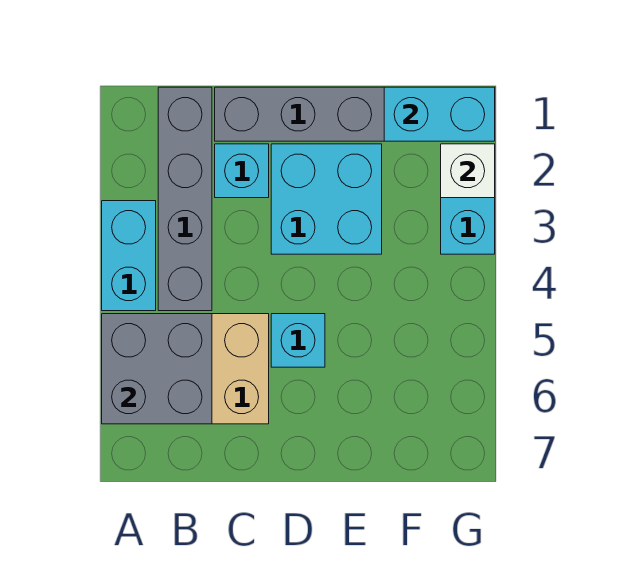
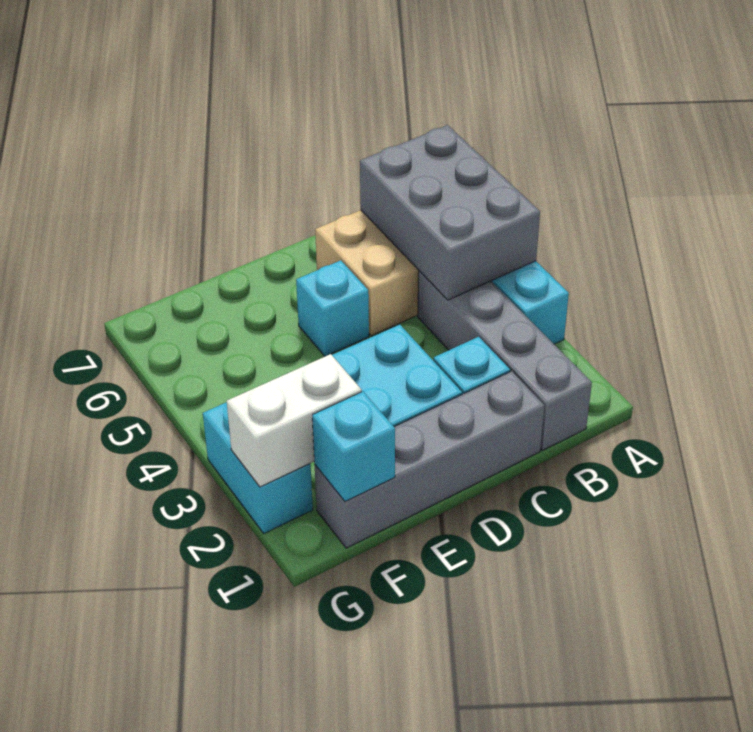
grey 2x2 brick [102,314,212,424] -> grey 2x3 brick [360,125,540,300]
cyan 1x2 brick [384,87,495,141] -> cyan 1x1 brick [312,392,395,501]
white 1x1 brick [441,144,495,198] -> white 1x2 brick [227,354,362,487]

